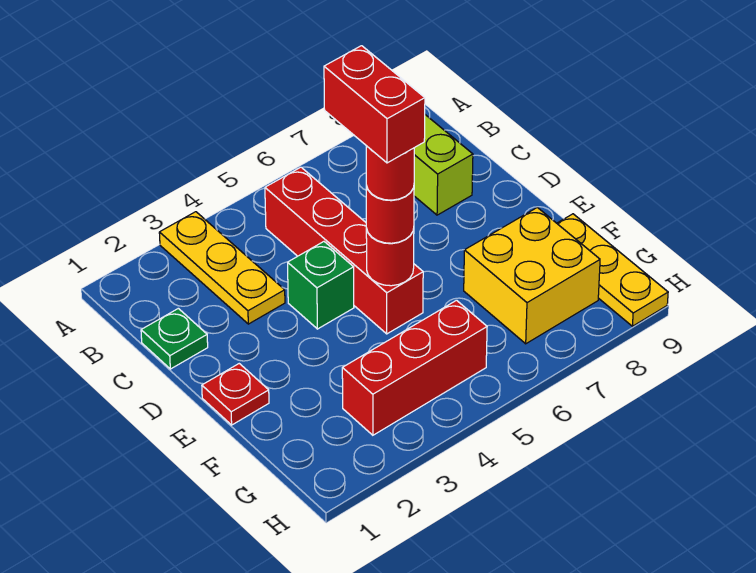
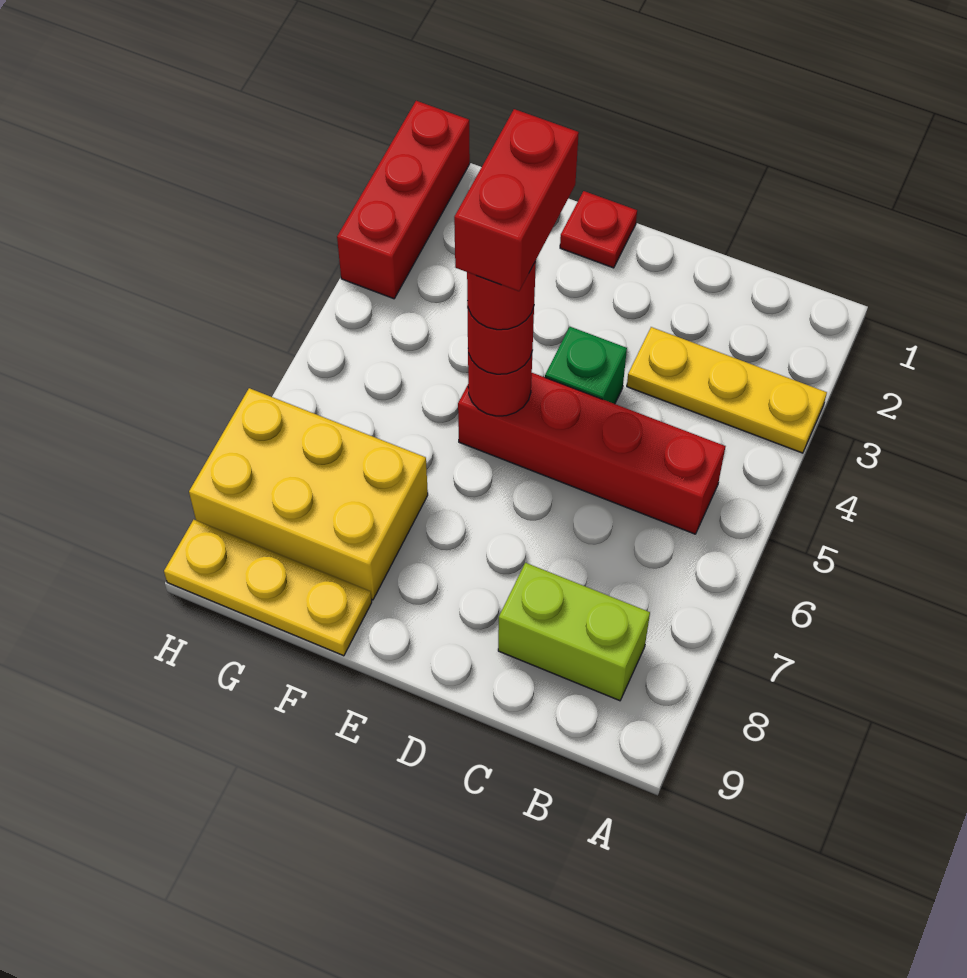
green 1x1 plate [141,308,208,369] -> none
red 1x2 brick [324,46,425,163] -> red 1x2 brick turned to [454,109,579,291]
yellow 2x2 brick [464,207,600,344] -> yellow 2x3 brick [189,388,428,600]
red 1x3 brick [342,300,487,435] -> red 1x3 brick moved to [337,101,470,299]

